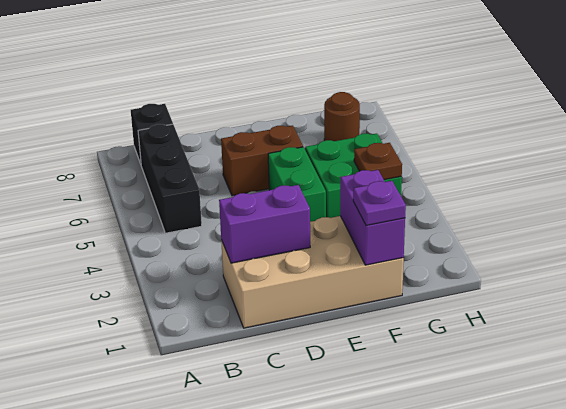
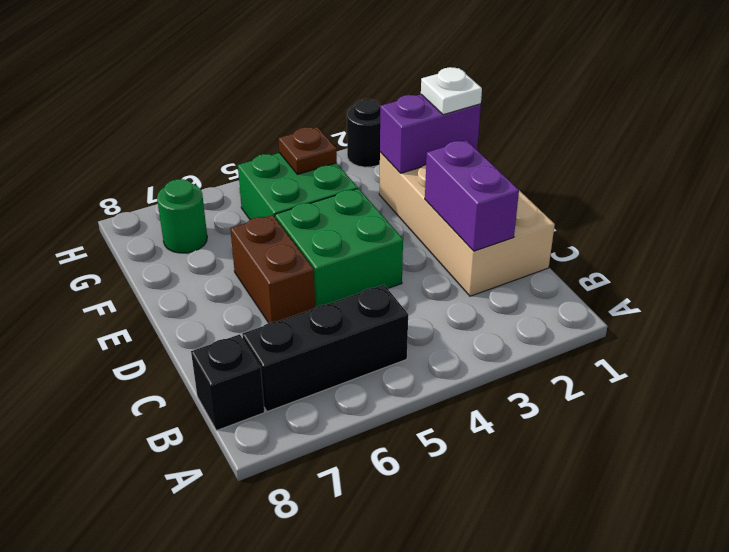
green 1x2 brick [268,147,326,222] -> green 2x2 brick [275,189,403,307]
purple 1x1 plate [353,181,406,225] -> white 1x1 plate [421,67,482,115]
brown 1x1 round brick [324,92,360,141] -> green 1x1 round brick [157,179,207,253]
none -> black 1x1 round brick [347,99,380,167]

